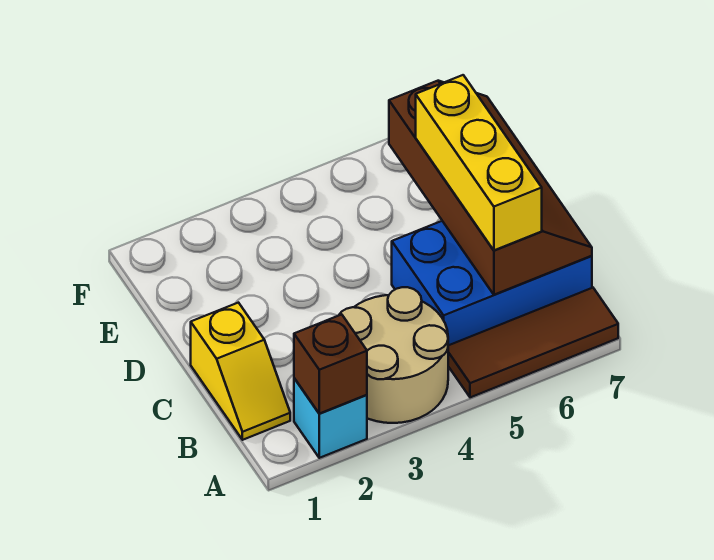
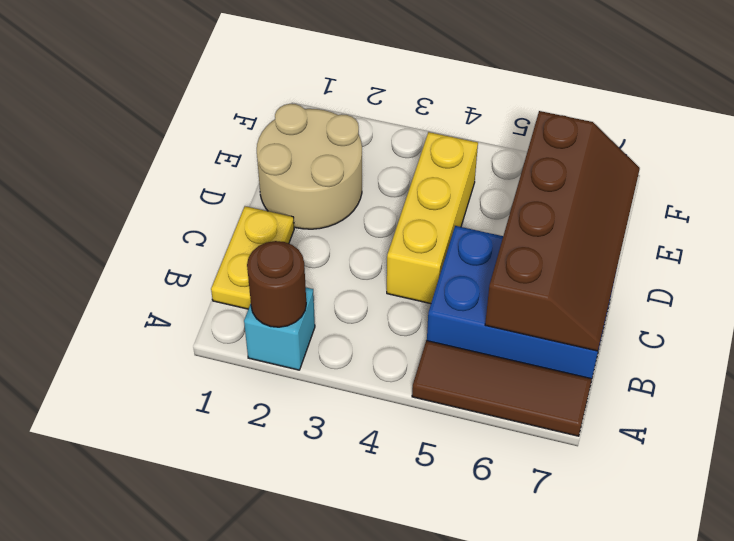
brown 1x1 brick [294,314,367,414] -> brown 1x1 round brick [247,241,306,327]
tan 2x2 round brick [339,287,448,423] -> tan 2x2 round brick moved to [257,104,362,229]
yellow 1x2 slope [191,303,290,440] -> yellow 1x2 plate [211,206,294,309]
yellow 1x3 brick [416,75,542,250] -> yellow 1x3 brick moved to [387,132,478,304]

